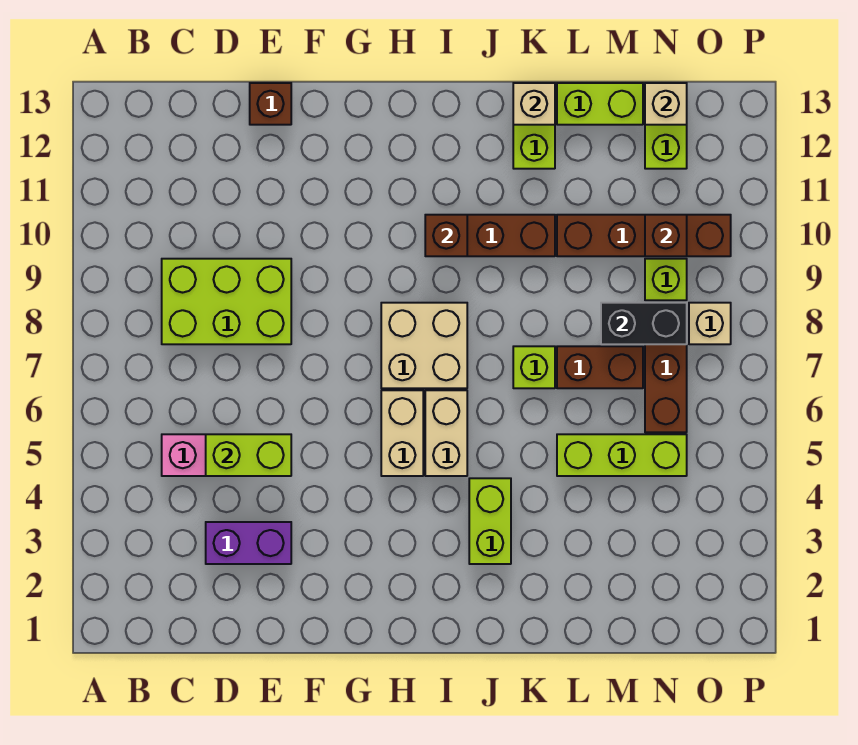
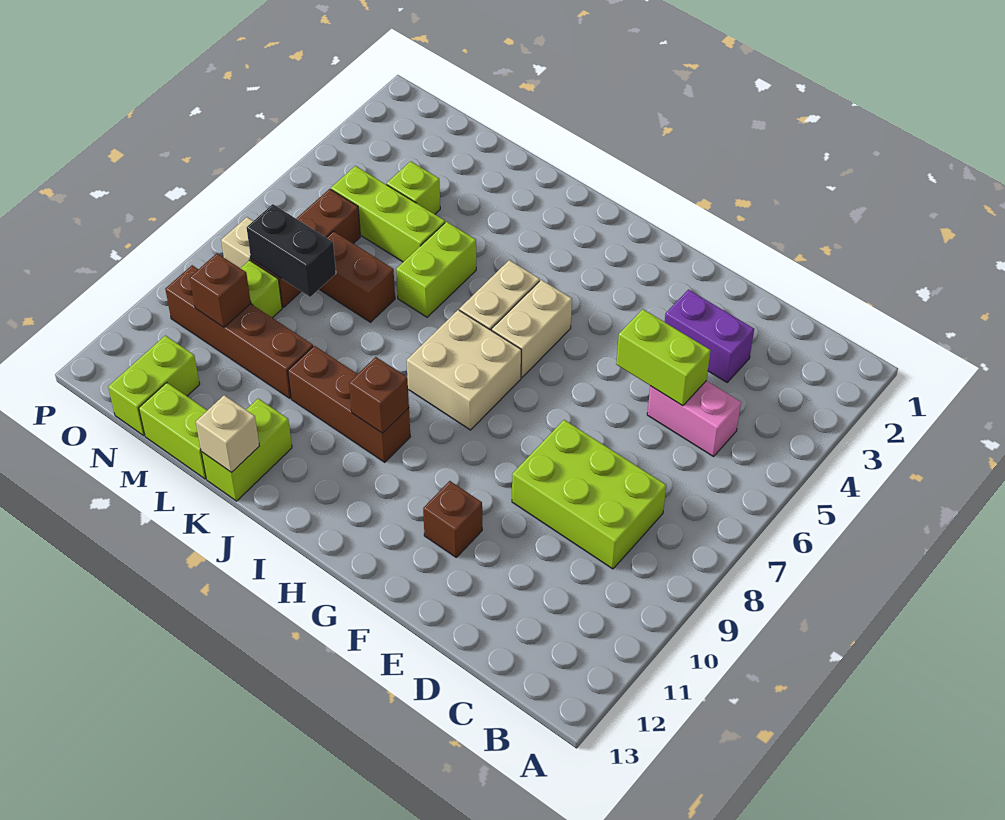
brown 1x1 brick [250,83,291,125] -> brown 1x1 brick moved to [423,481,482,557]
lime 1x2 brick [469,478,511,564] -> lime 1x2 brick moved to [396,222,476,317]
lime 1x1 brick [513,346,555,388] -> lime 1x1 brick moved to [387,161,440,214]
tan 1x1 brick [645,83,687,125] -> none

